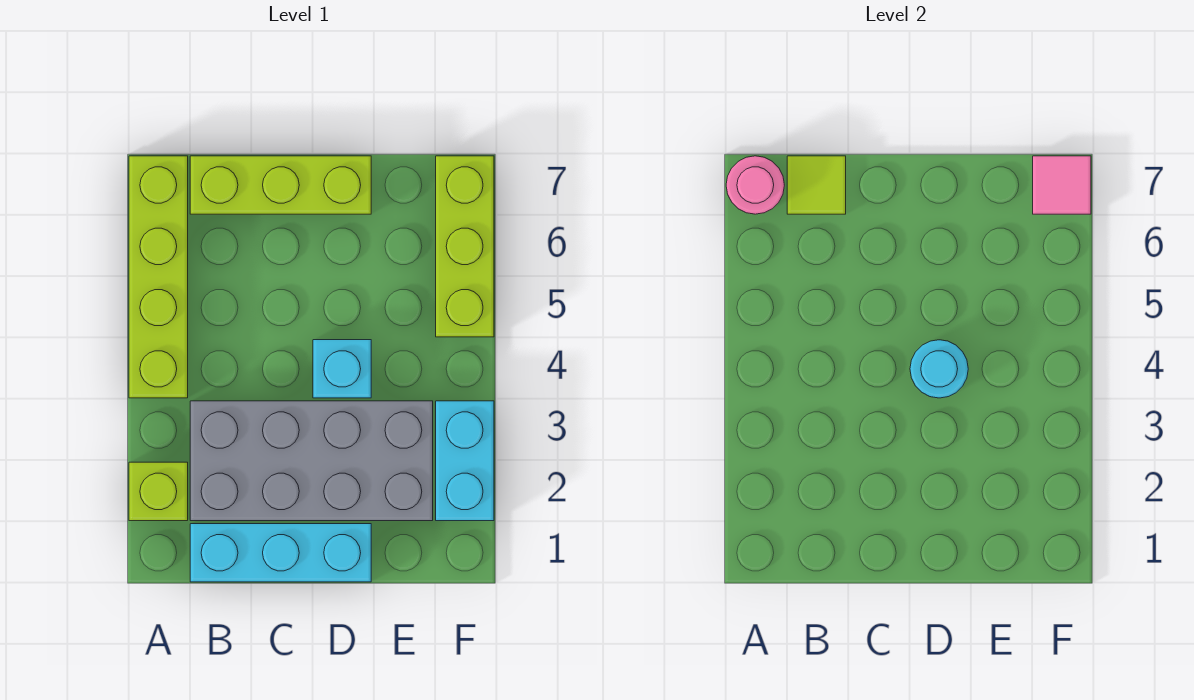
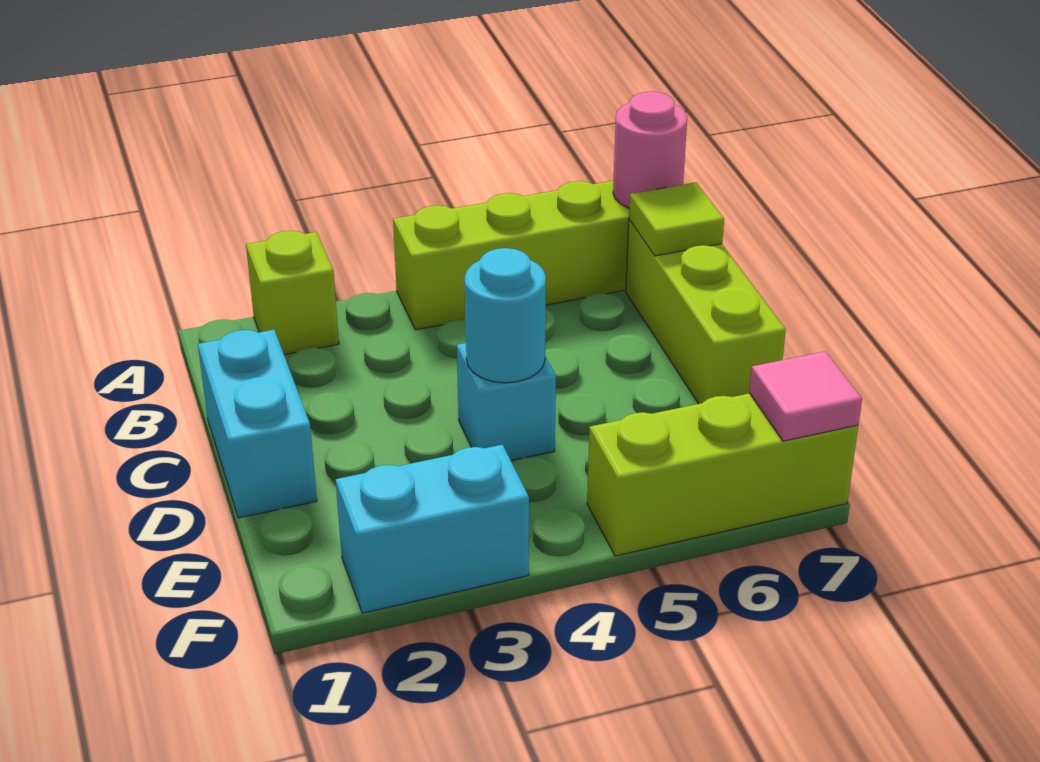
cyan 1x3 brick [190,524,371,582] -> cyan 1x2 brick [198,330,317,518]
grey 2x4 brick [190,401,433,521] -> none

